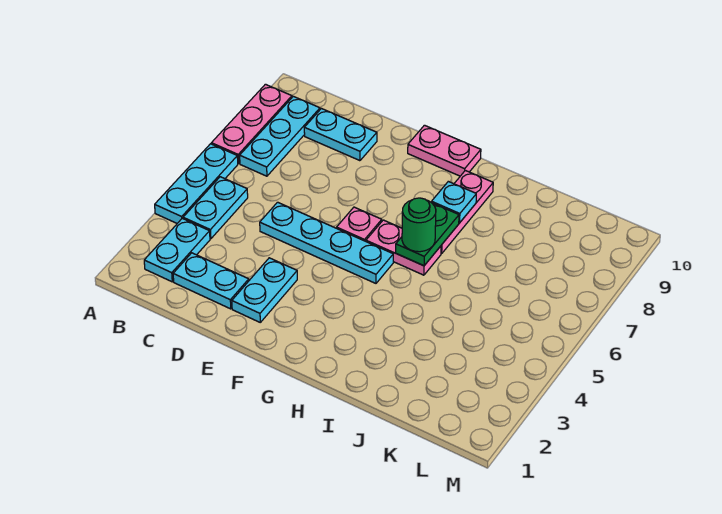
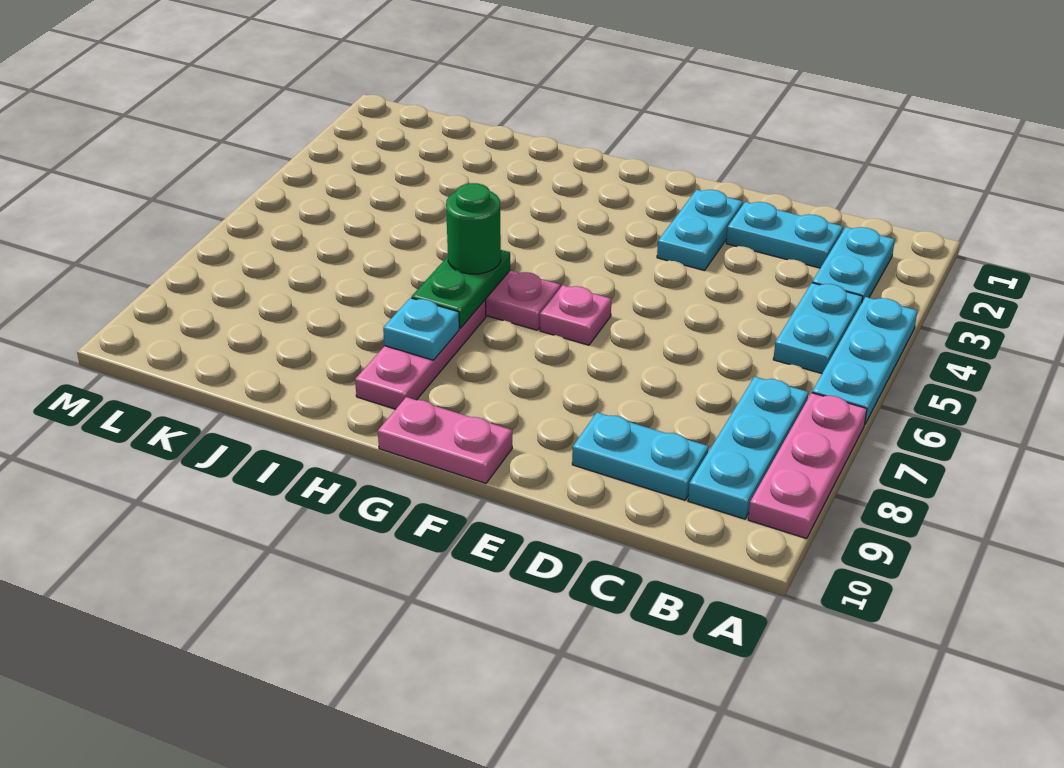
cyan 1x4 plate [260,202,393,283] -> none

